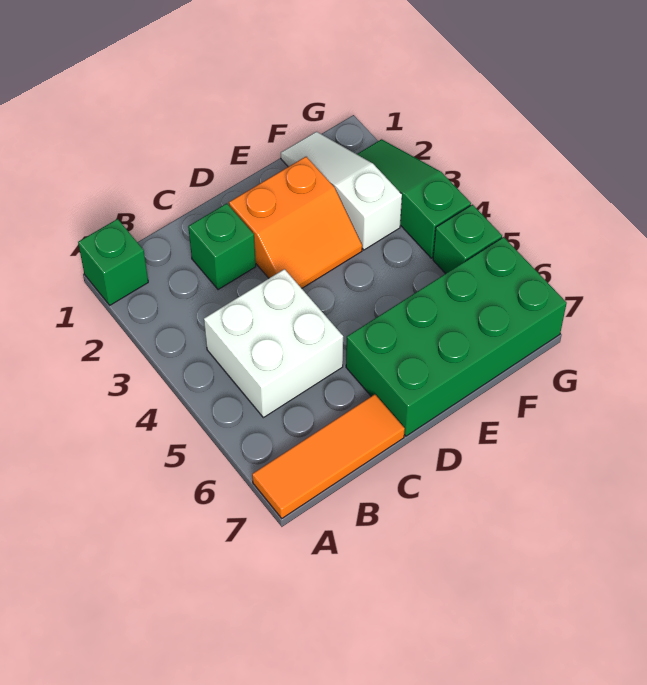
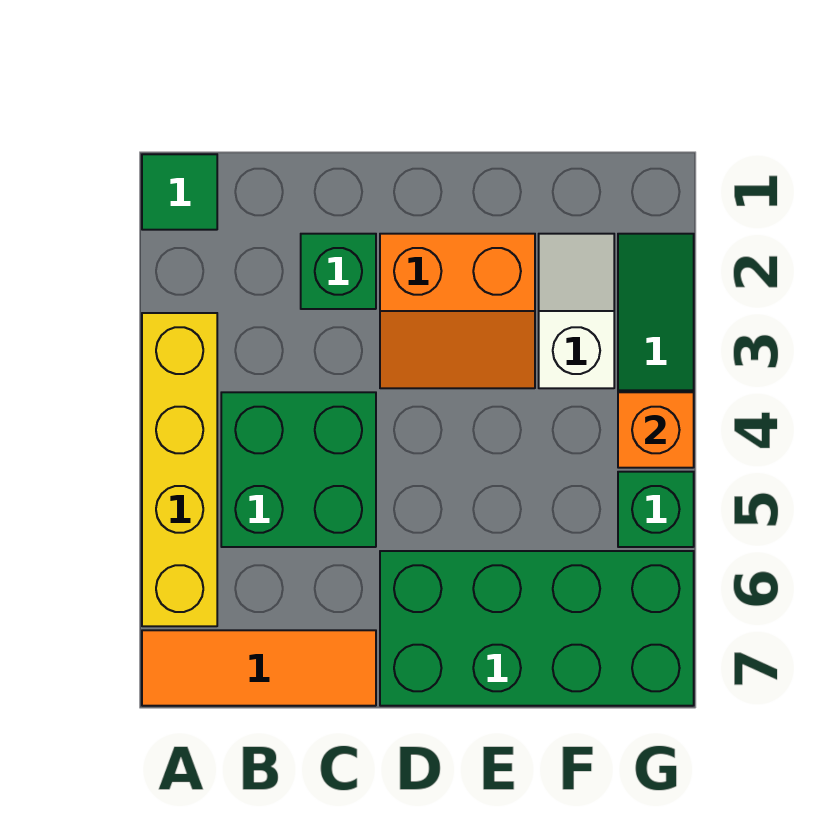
green 1x1 brick [78,219,148,305] -> green 1x1 tile [142,154,217,230]
none -> yellow 1x4 brick [142,313,217,626]
white 2x2 brick [204,269,343,418] -> green 2x2 brick [221,392,376,547]
white 1x3 slope [281,132,402,250] -> white 1x2 slope [539,234,614,388]
none -> orange 1x1 brick [618,392,694,468]

